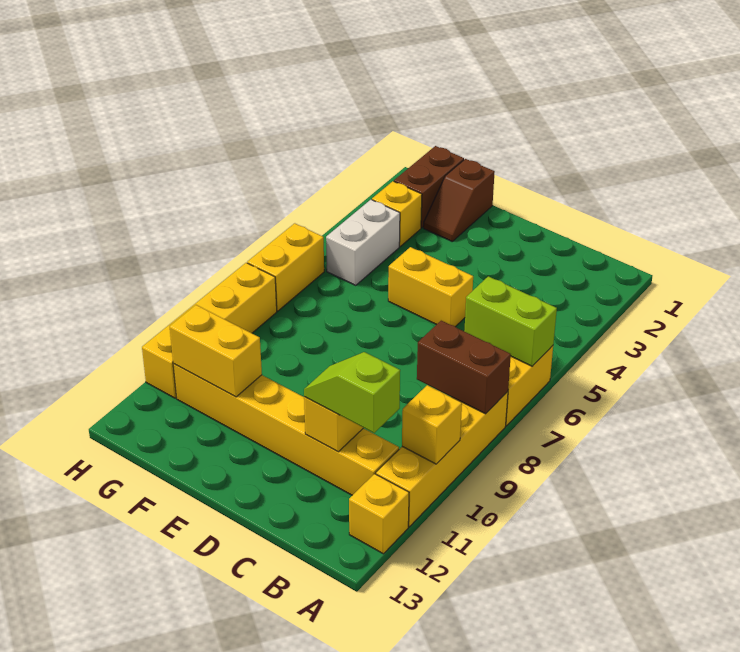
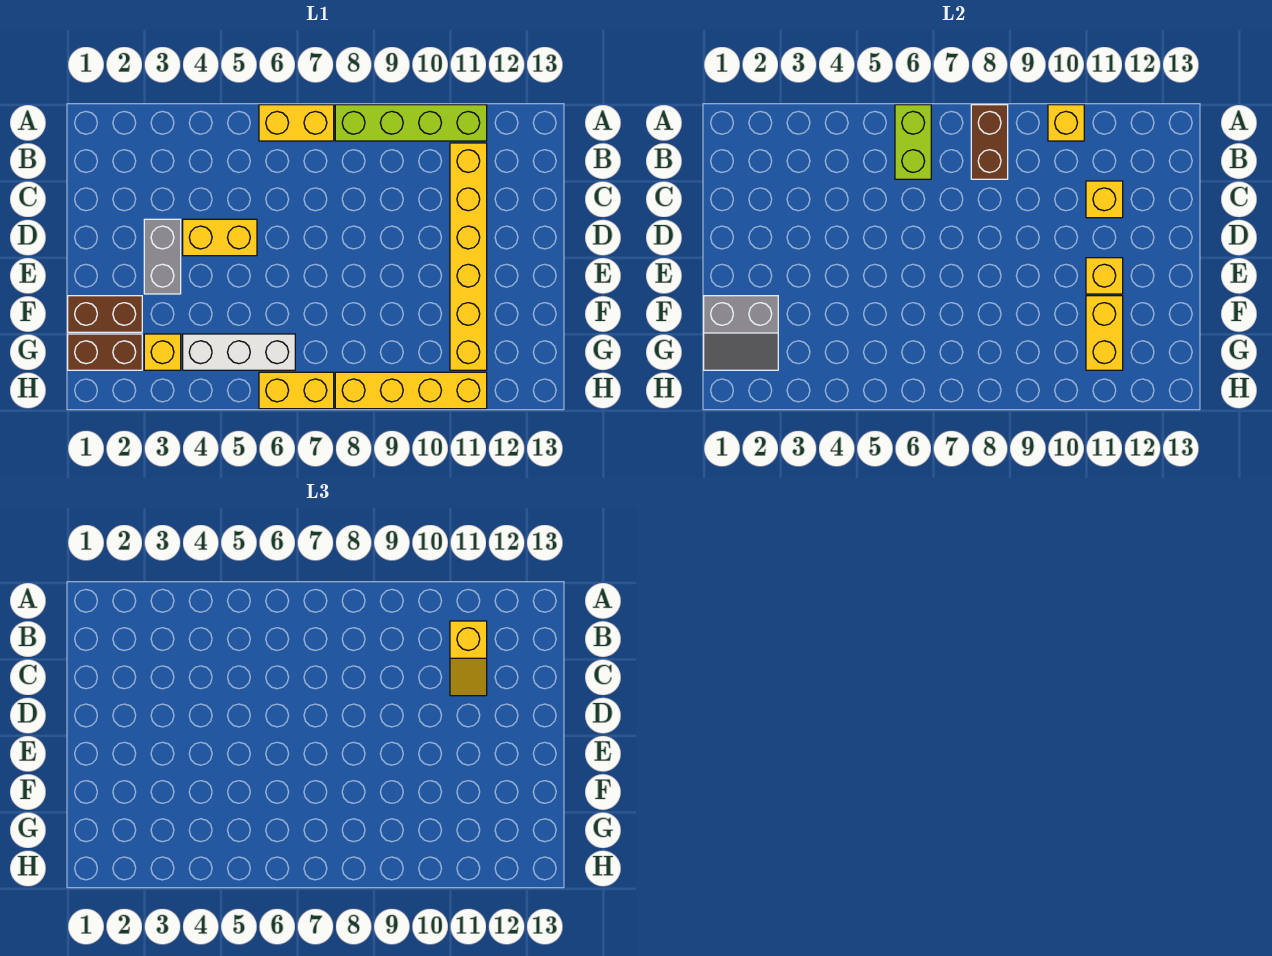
yellow 1x4 brick [376,392,508,527] -> lime 1x4 brick [335,105,487,141]
yellow 1x1 brick [349,474,409,554] -> yellow 1x1 brick moved to [1086,258,1123,294]
lime 1x2 slope [304,352,400,433] -> yellow 1x2 slope [450,621,487,696]
none -> grey 1x2 brick [144,219,181,294]
yellow 1x2 brick [388,247,473,327] -> yellow 1x2 brick turned to [183,219,257,256]
brown 1x2 slope [423,159,495,241] -> brown 1x2 brick [68,296,142,332]
none -> grey 2x2 slope [704,296,778,370]
white 1x2 brick [326,200,400,285] -> white 1x3 brick [183,334,295,370]

